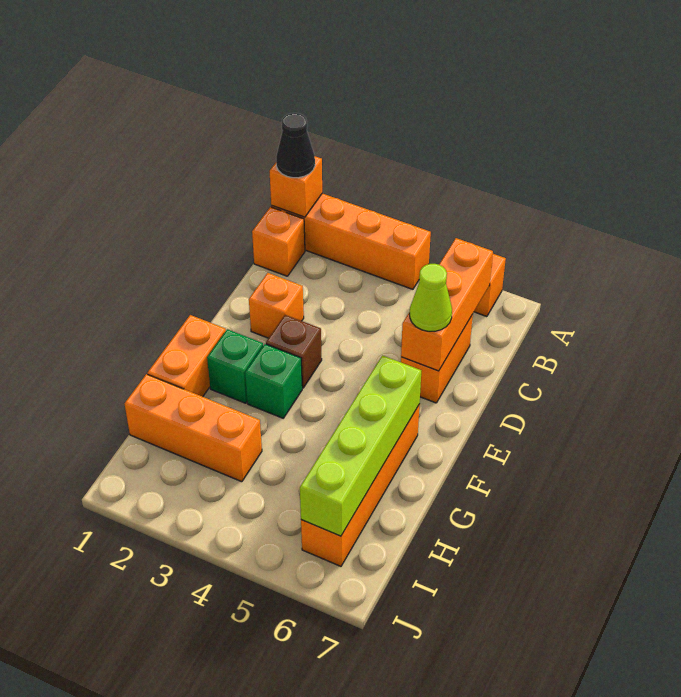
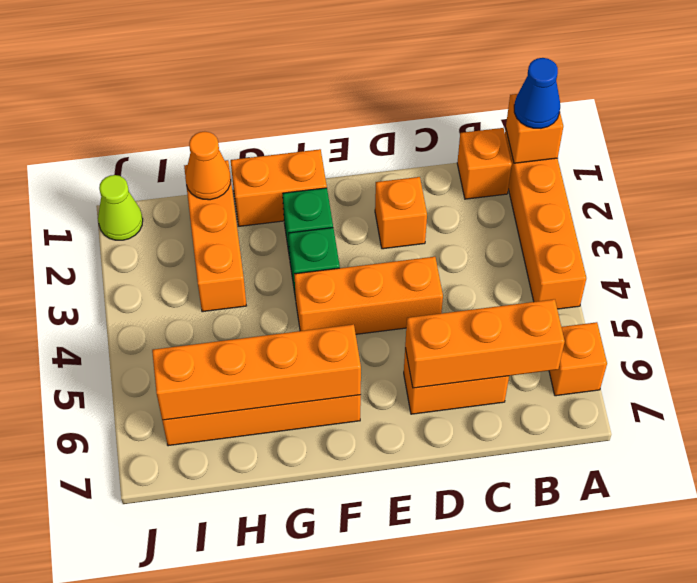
black 1x1 cone [276,113,315,178] -> blue 1x1 cone [514,58,560,129]
none -> orange 1x3 brick [294,257,443,334]
lime 1x1 cone [410,264,452,331] -> lime 1x1 cone moved to [98,175,143,240]
brown 1x1 brick [266,315,322,388] -> none
lime 1x4 brick [300,356,421,536] -> orange 1x4 brick [152,324,361,420]
none -> orange 1x1 cone [185,132,231,200]

